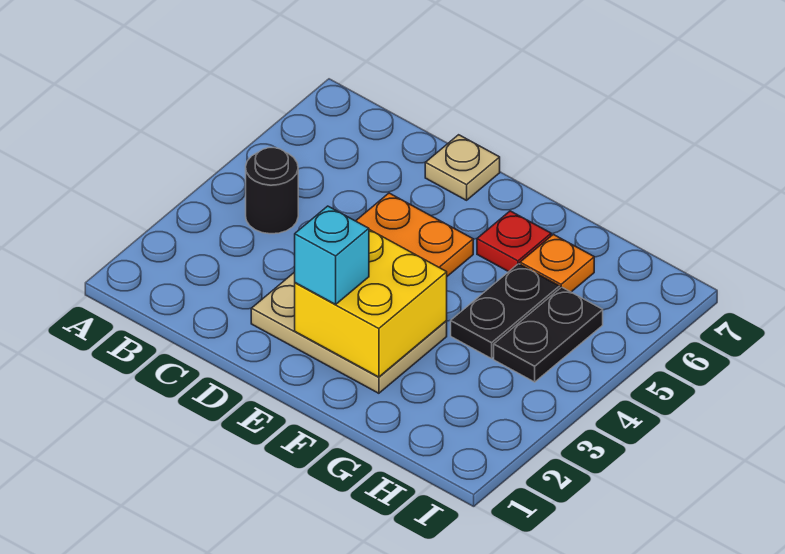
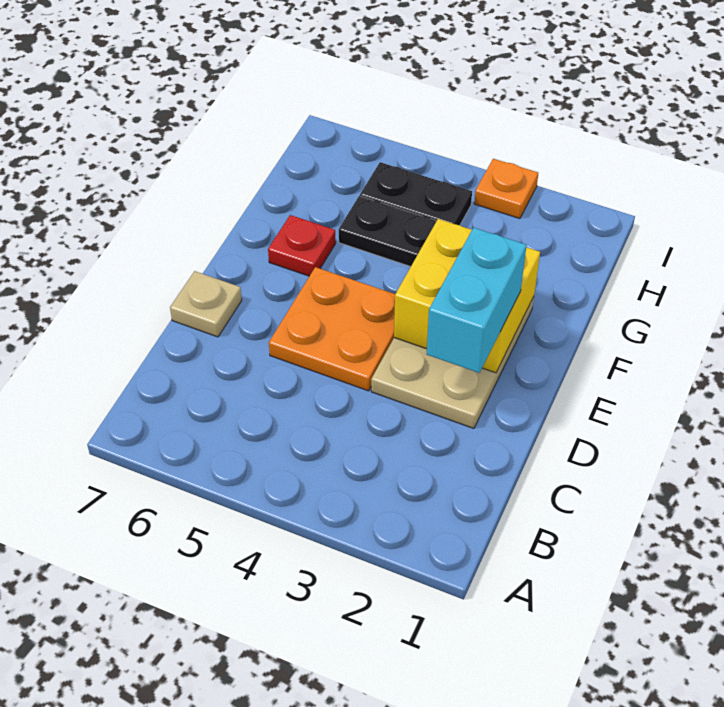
black 1x1 round brick [246,148,298,234] -> none
cyan 1x1 brick [295,206,369,304] -> cyan 1x2 brick [427,228,526,373]
orange 1x1 plate [520,234,594,292] -> orange 1x1 plate moved to [474,159,538,219]

